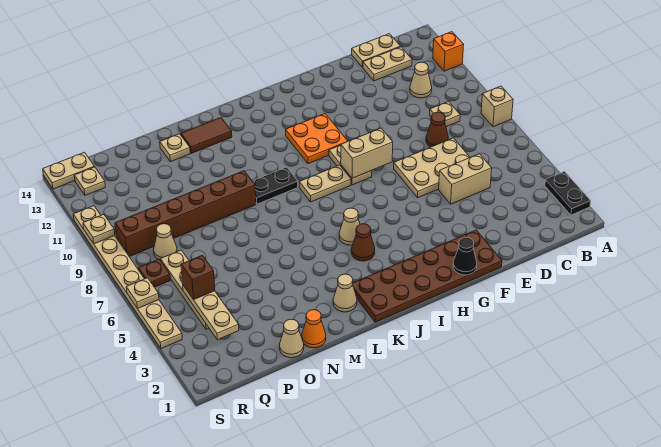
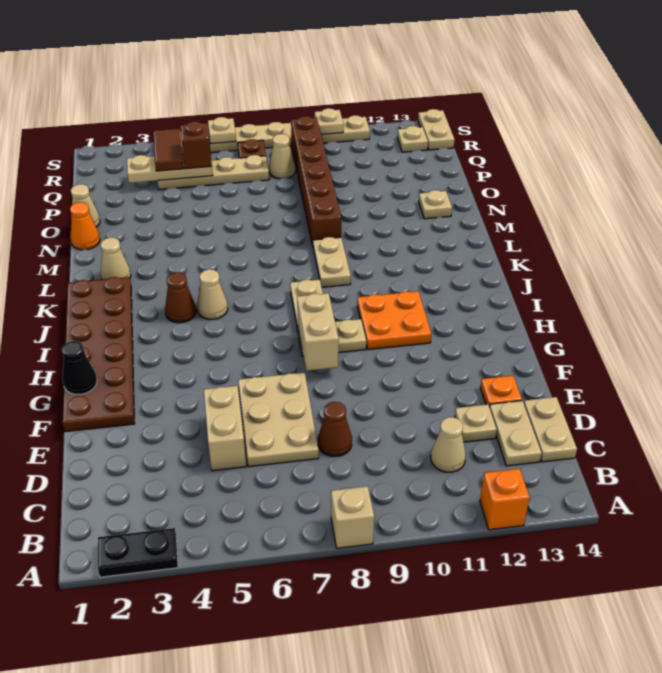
tan 1x1 plate [430,102,460,127] -> tan 1x1 plate moved to [455,404,497,442]
none -> orange 1x1 plate [480,376,522,407]
black 1x2 plate [253,167,298,204] -> tan 1x2 plate [313,237,351,287]
brown 1x2 tile [181,118,232,153] -> brown 1x2 tile moved to [153,129,183,171]

